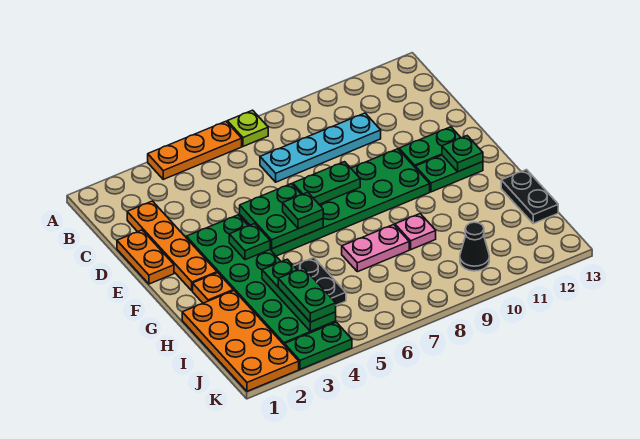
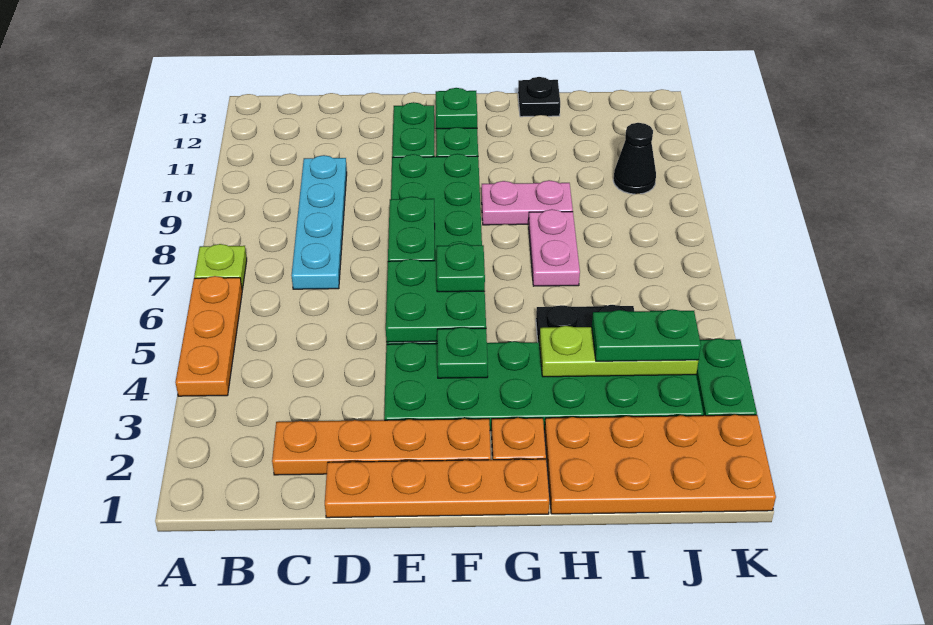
orange 1x2 plate [117,230,174,284] -> orange 1x4 plate [325,459,549,518]
green 1x3 plate [262,259,336,331] -> lime 1x3 plate [539,326,699,377]
pink 1x1 plate [395,214,436,250] -> pink 1x2 plate [482,180,573,225]
black 1x2 plate [501,170,558,224] -> black 1x1 plate [518,77,560,117]

